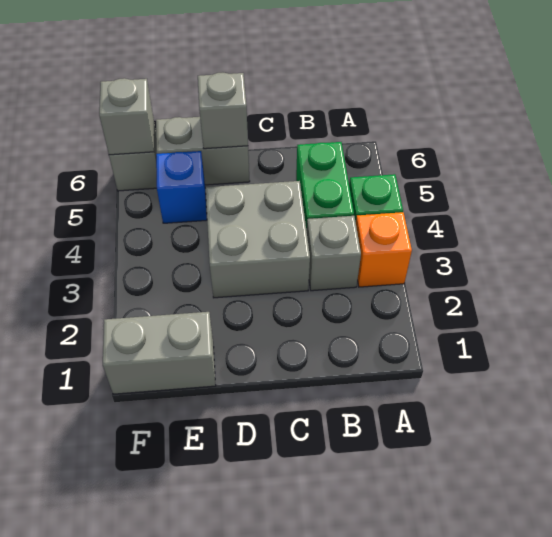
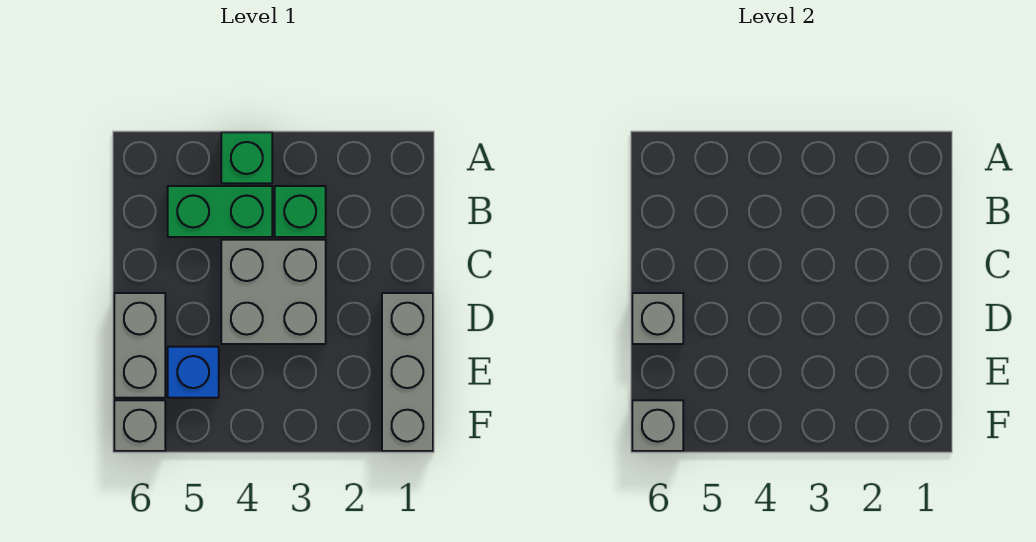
orange 1x1 brick [356,212,412,287] -> none
grey 1x1 brick [307,216,361,291] -> green 1x1 brick [275,186,326,237]
grey 1x2 brick [103,312,216,394] -> grey 1x3 brick [382,293,433,451]

